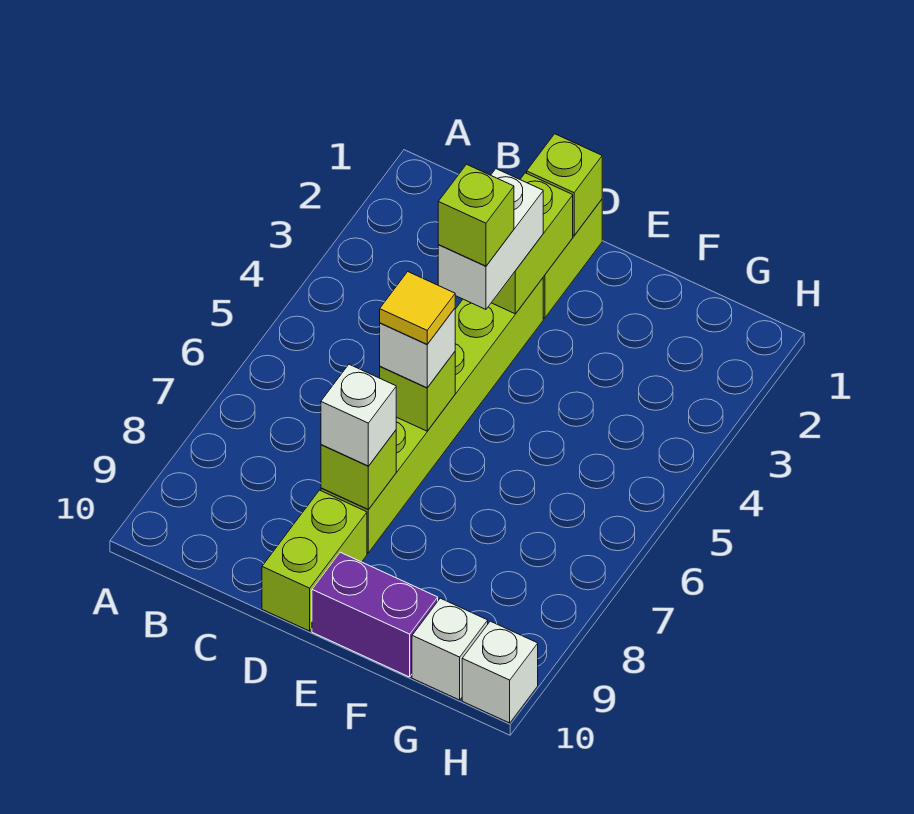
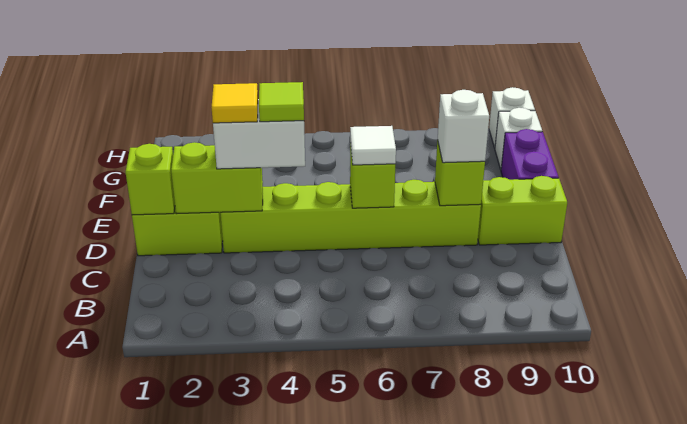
lime 1x1 brick [438,164,514,266] -> lime 1x1 tile [259,82,304,122]
white 1x1 brick [380,308,455,388] -> white 1x1 tile [350,126,396,165]
yellow 1x1 tile [380,272,455,344] -> yellow 1x1 tile moved to [212,83,258,123]

